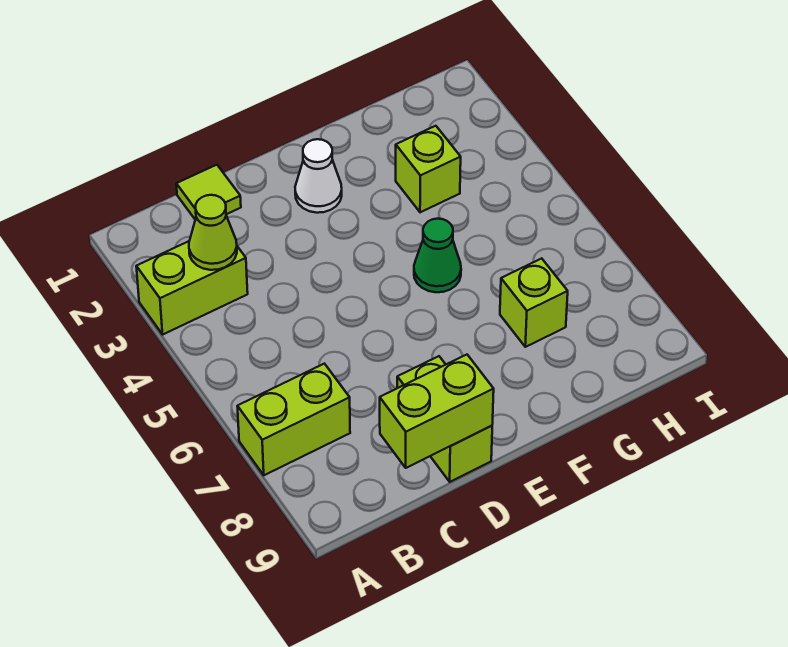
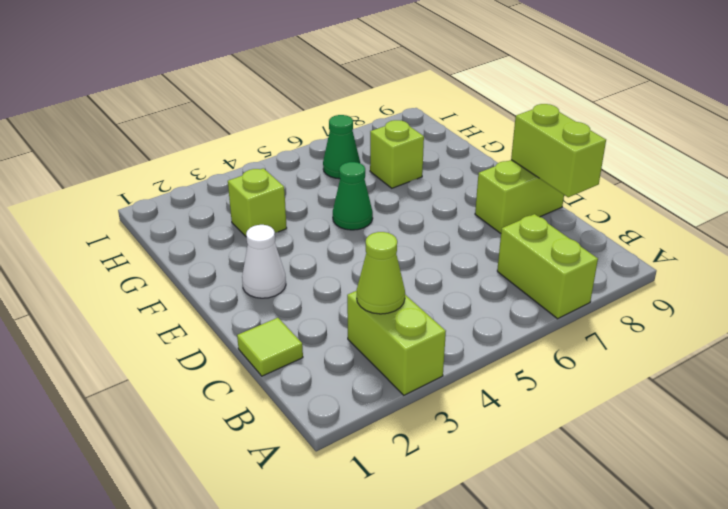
none -> green 1x1 cone [323,115,360,179]

